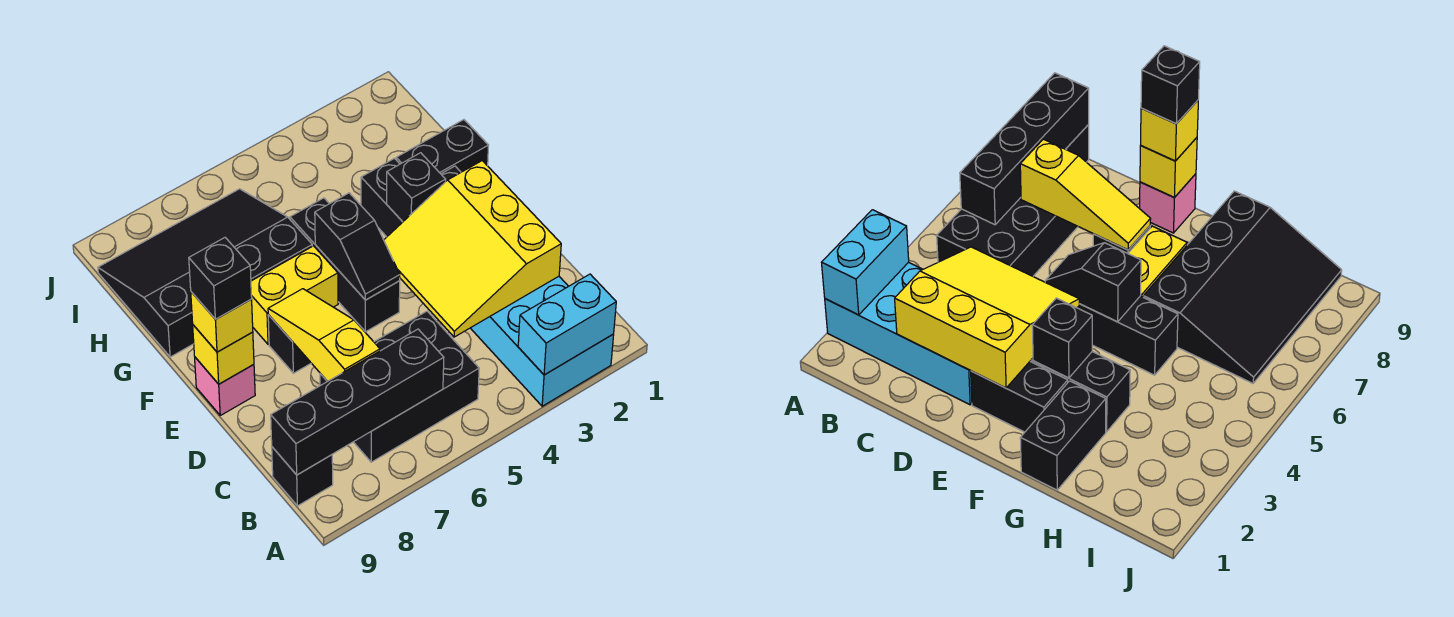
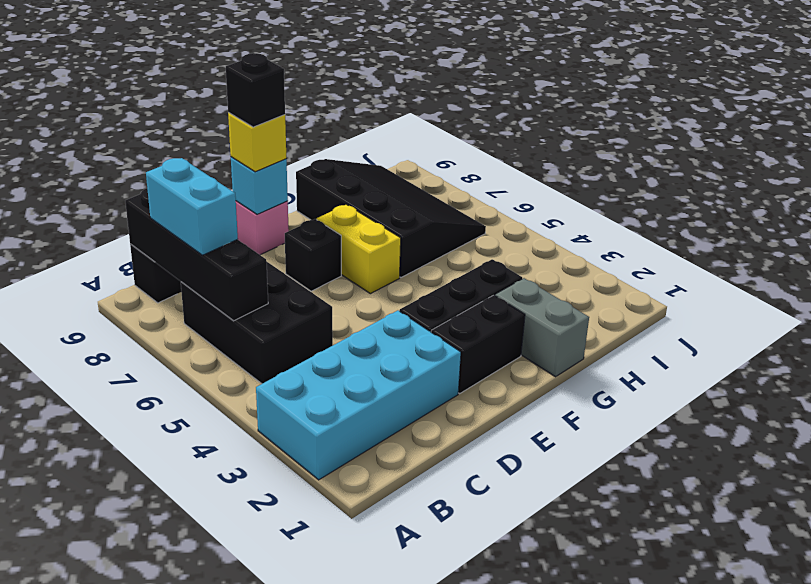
cyan 1x2 brick [518,274,616,375] -> cyan 1x2 brick moved to [146,158,238,255]
yellow 3x3 slope [384,161,561,337] -> none
yellow 1x3 slope [268,289,380,381] -> none
black 1x3 brick [290,198,400,332] -> none
black 1x2 slope [315,193,400,300] -> none
yellow 1x1 brick [193,325,254,384] -> cyan 1x1 brick [231,157,288,214]
black 1x1 brick [387,153,446,222] -> none
black 1x2 brick [396,120,489,174] -> grey 1x2 brick [495,278,589,377]

